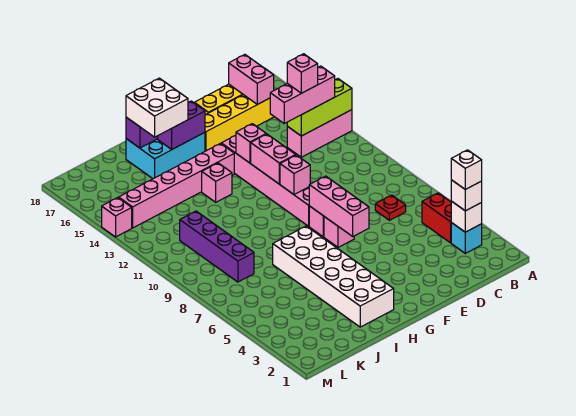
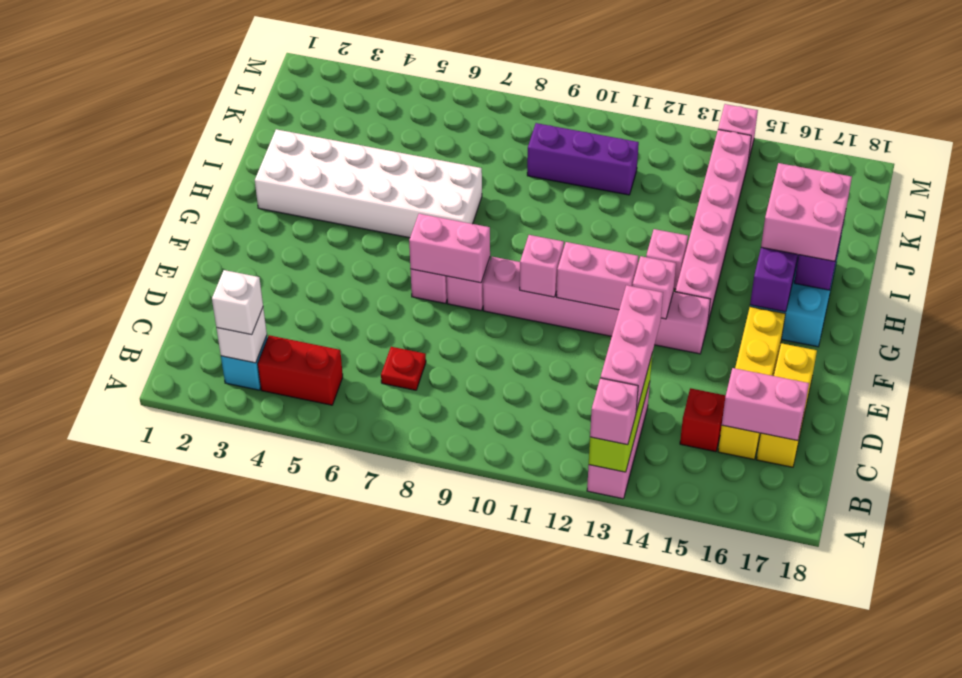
white 1x1 brick [451,150,482,189] -> none
pink 1x1 brick [287,54,318,93] -> pink 1x1 brick moved to [590,378,638,445]
none -> red 1x1 brick [680,388,726,452]
pink 1x3 brick [309,176,369,236] -> pink 1x2 brick [409,214,490,283]
white 2x2 brick [126,78,188,137] -> pink 2x2 brick [761,163,852,261]
purple 1x4 brick [180,211,254,282] -> purple 1x3 brick [527,123,639,195]

